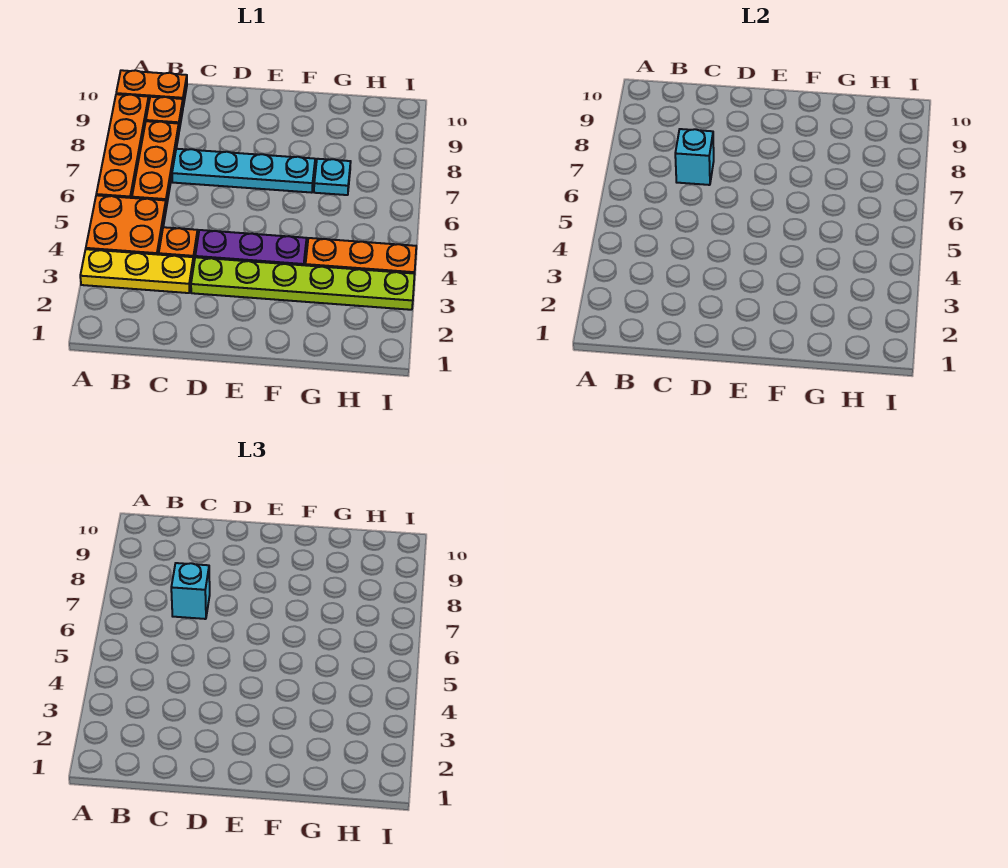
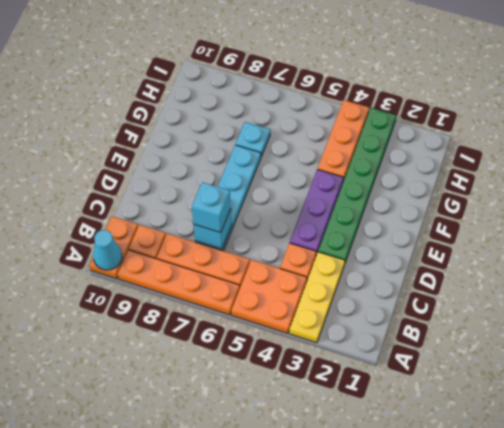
none -> cyan 1x1 cone [93,230,122,270]
lime 1x6 plate [191,257,415,310] -> green 1x6 plate [318,108,396,262]

